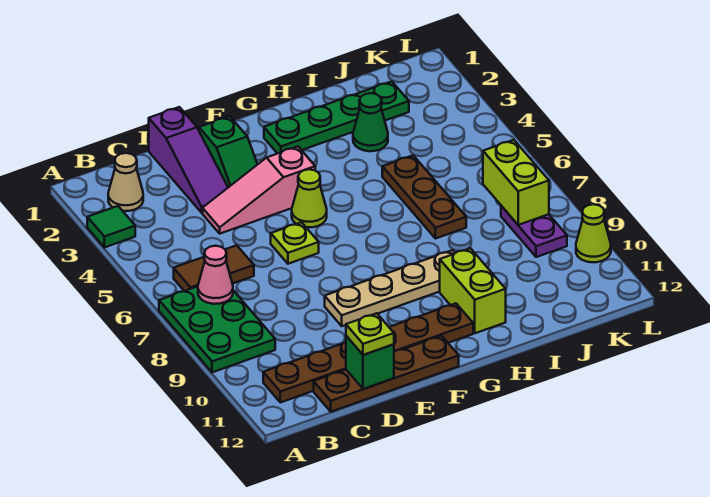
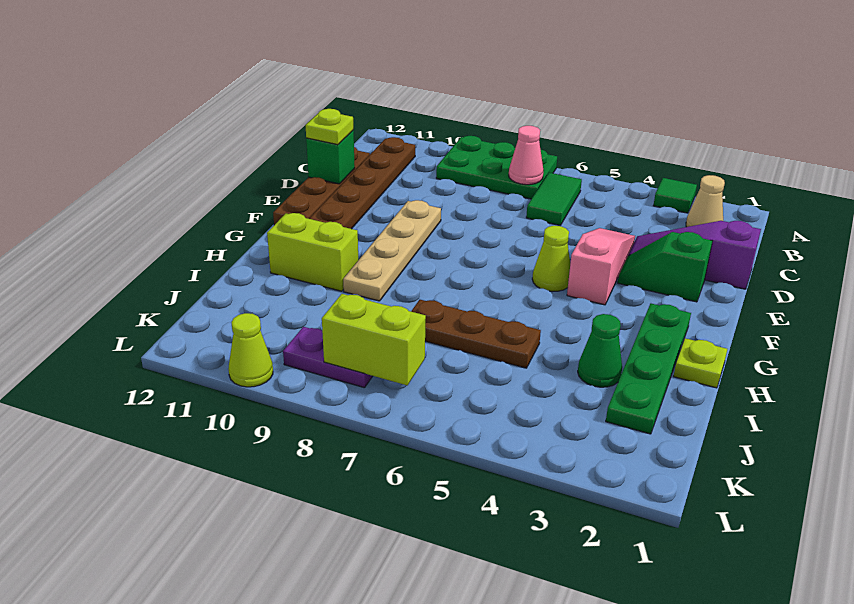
brown 1x2 tile [174,245,254,291] -> green 1x2 tile [526,173,582,225]
lime 1x1 plate [271,222,319,264] -> lime 1x1 plate moved to [673,338,727,388]

